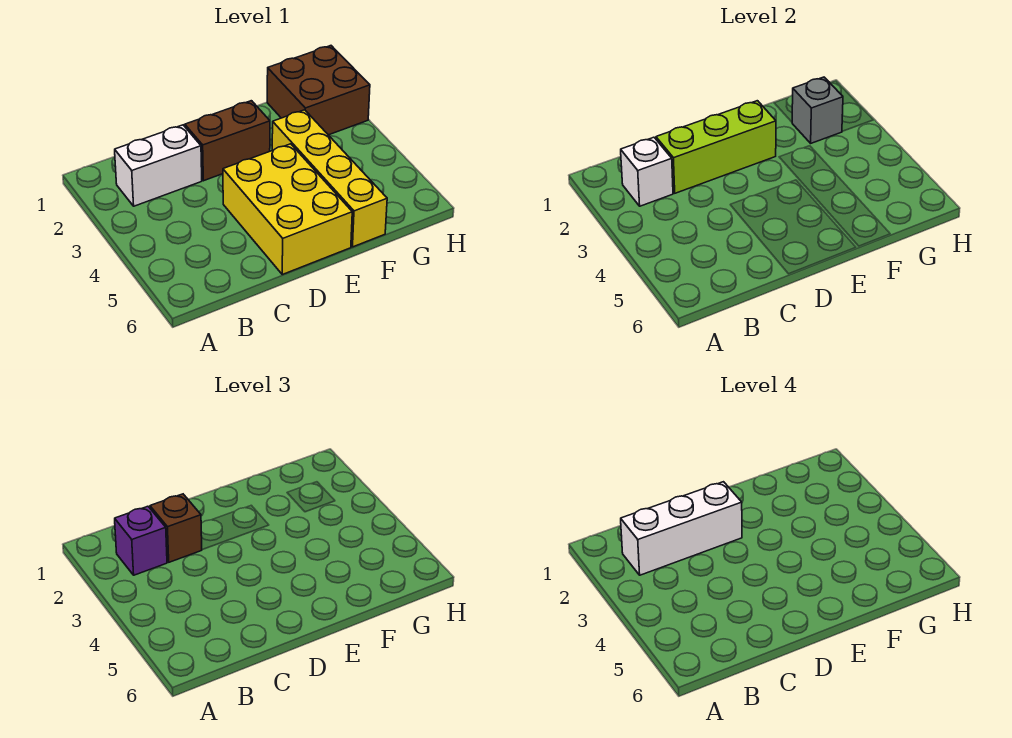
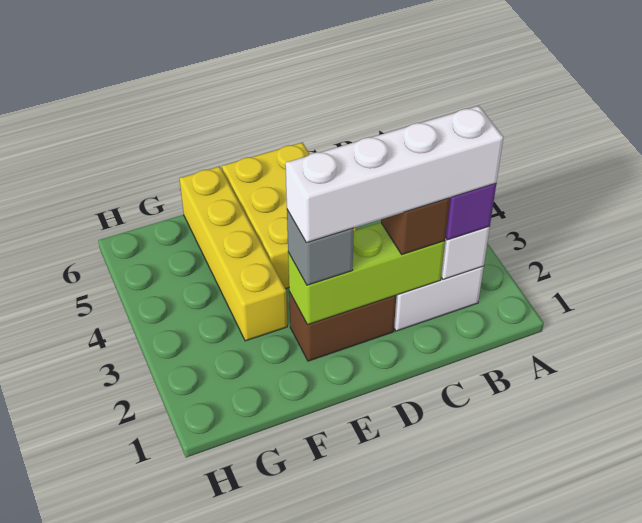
white 1x3 brick [621,482,742,575] -> white 1x4 brick [285,106,504,243]
brown 2x2 brick [267,46,370,135] -> none
grey 1x1 brick [792,77,843,143] -> grey 1x1 brick moved to [287,210,354,285]

